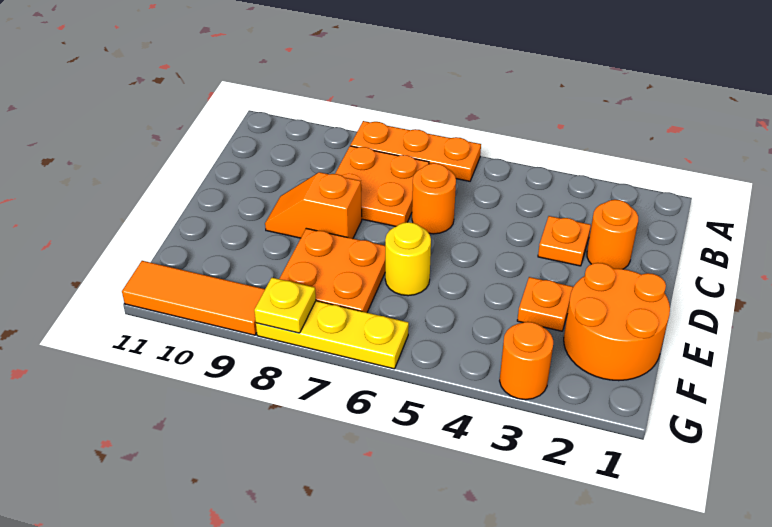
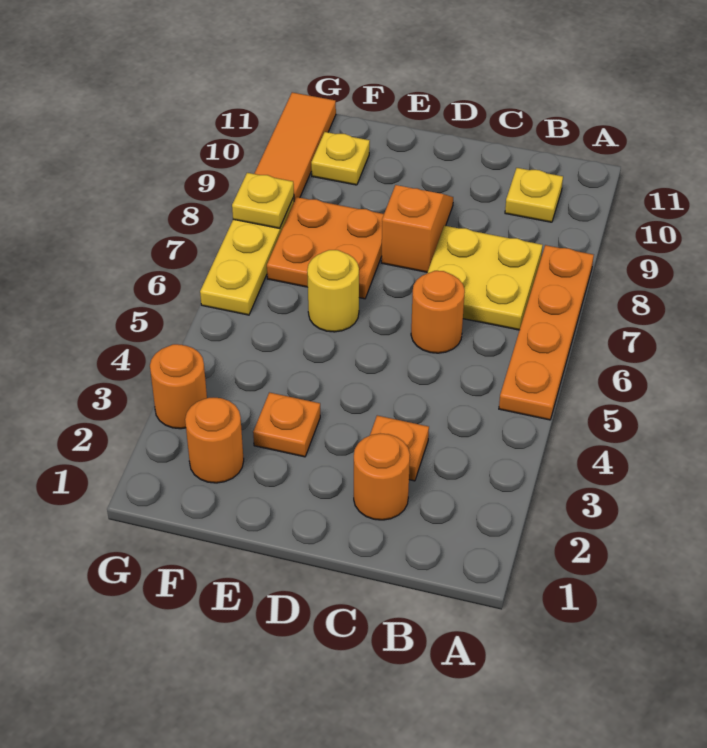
orange 1x3 plate [350,121,481,181] -> orange 1x4 plate [499,245,594,420]
orange 2x2 plate [335,146,429,227] -> yellow 2x2 plate [427,226,543,330]
none -> yellow 1x1 plate [505,168,563,222]
orange 2x2 round brick [564,263,670,381] -> orange 1x1 round brick [185,398,244,483]
none -> yellow 1x1 plate [311,132,370,185]

